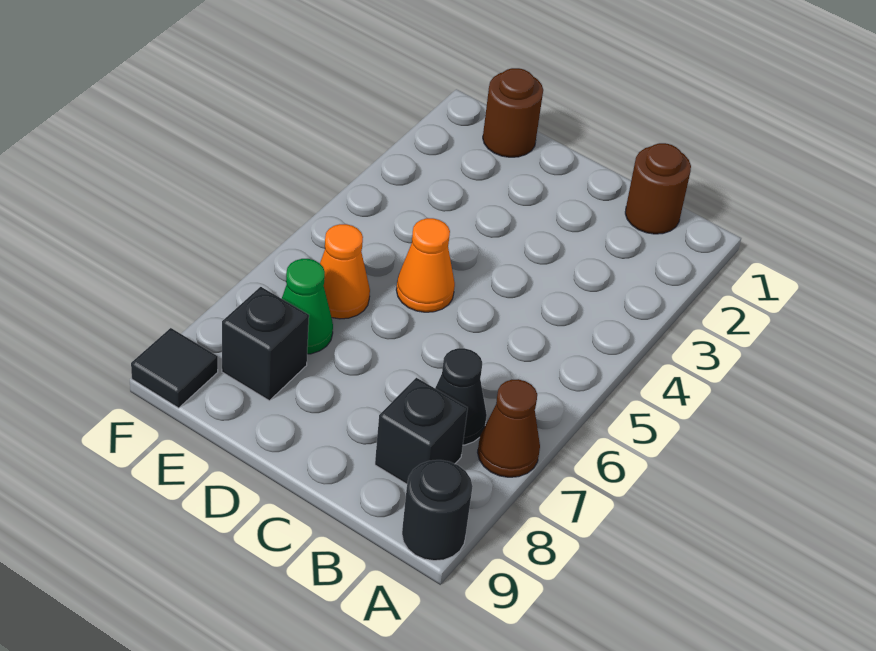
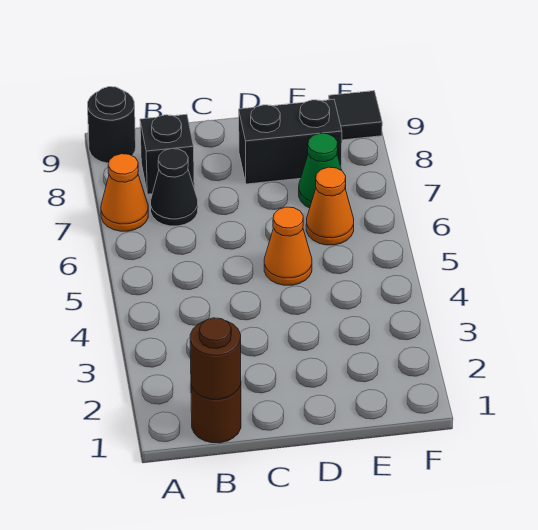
brown 1x1 cone [478,379,540,477] -> orange 1x1 cone [101,154,148,231]
brown 1x1 round brick [483,68,543,157] -> brown 1x1 round brick moved to [190,318,241,399]
black 1x1 brick [222,287,309,401] -> black 1x2 brick [239,99,342,184]

